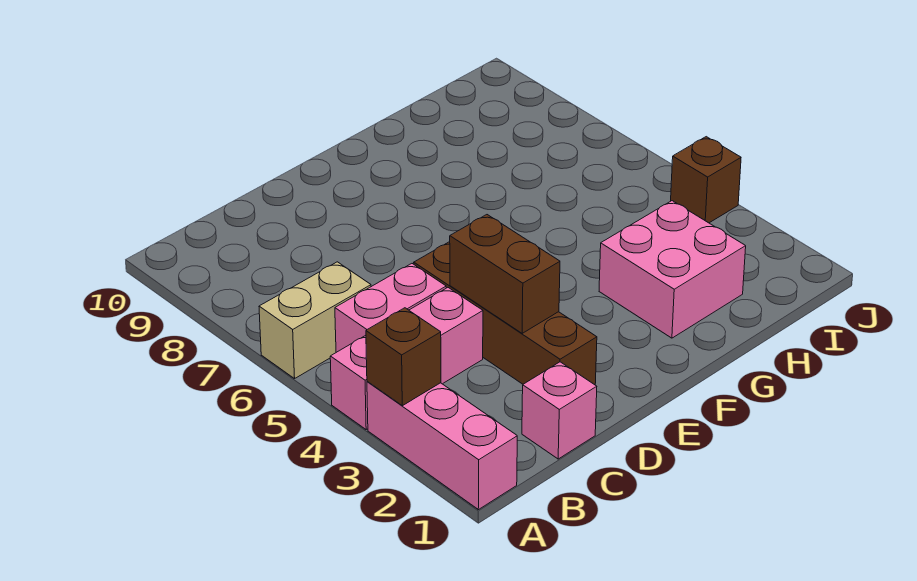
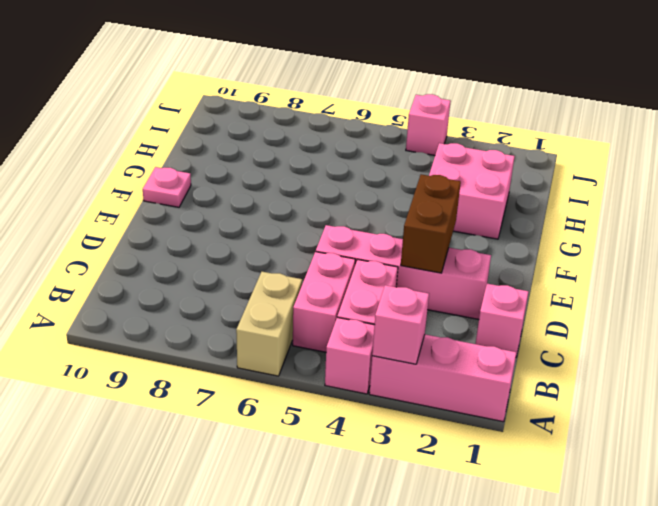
brown 1x1 brick [366,308,441,406] -> pink 1x1 brick [372,285,429,364]
brown 1x4 brick [414,242,597,385] -> pink 1x4 brick [316,225,491,319]
brown 1x2 brick [450,215,560,333] -> brown 1x2 brick turned to [401,174,461,273]
none -> pink 1x1 plate [143,167,191,207]
brown 1x1 brick [671,137,741,223] -> pink 1x1 brick [406,94,451,155]

